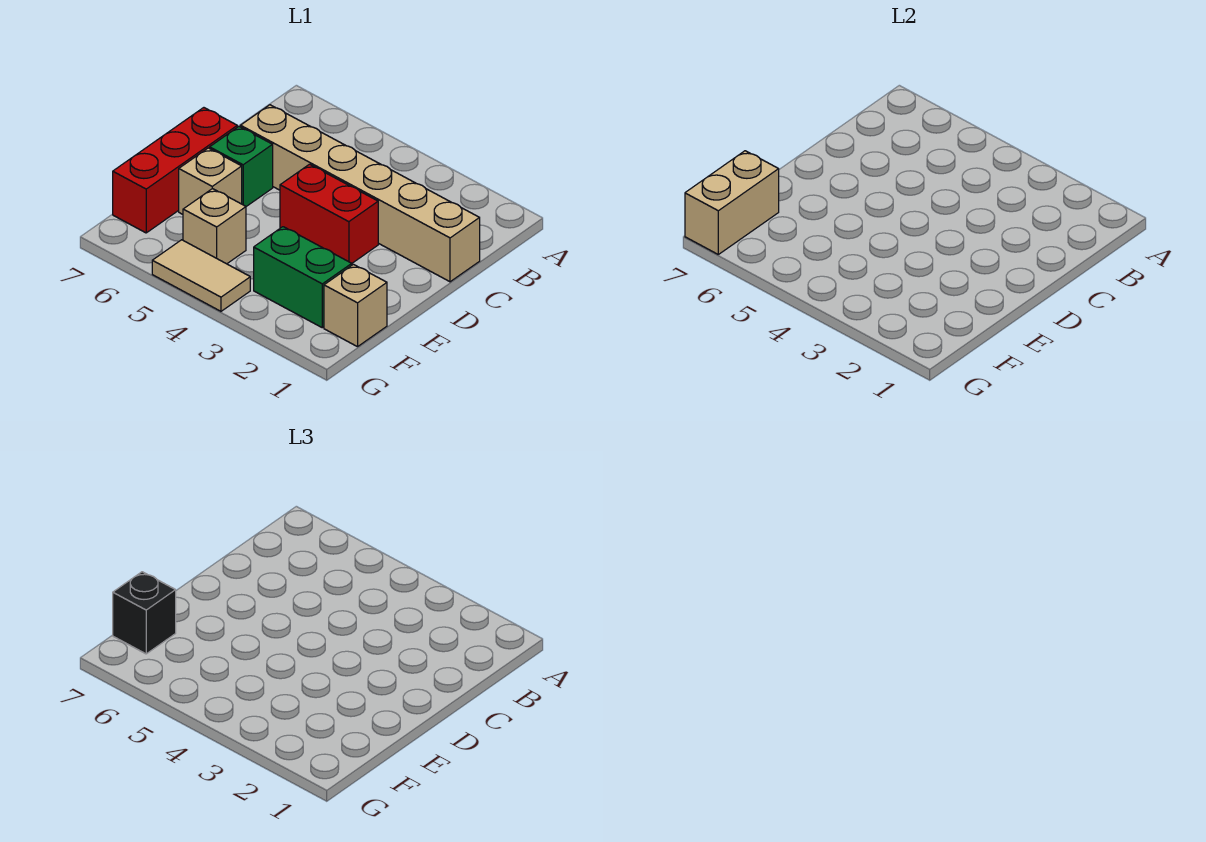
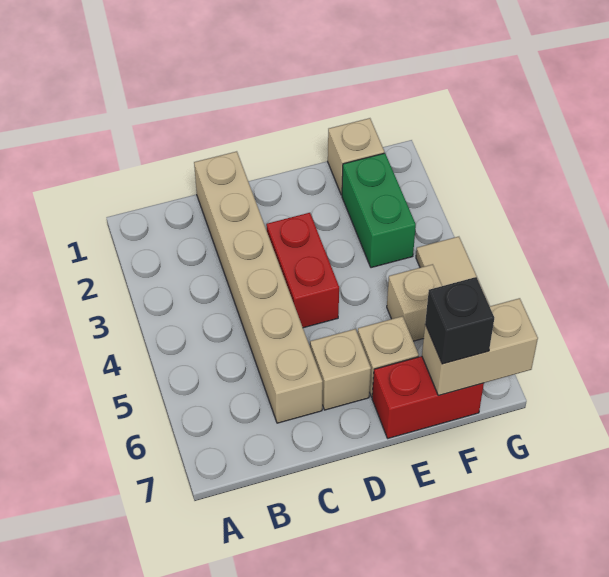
green 1x1 brick [210,127,273,206] -> tan 1x1 brick [310,329,371,410]
red 1x3 brick [113,108,237,233] -> red 1x2 brick [372,356,484,438]

